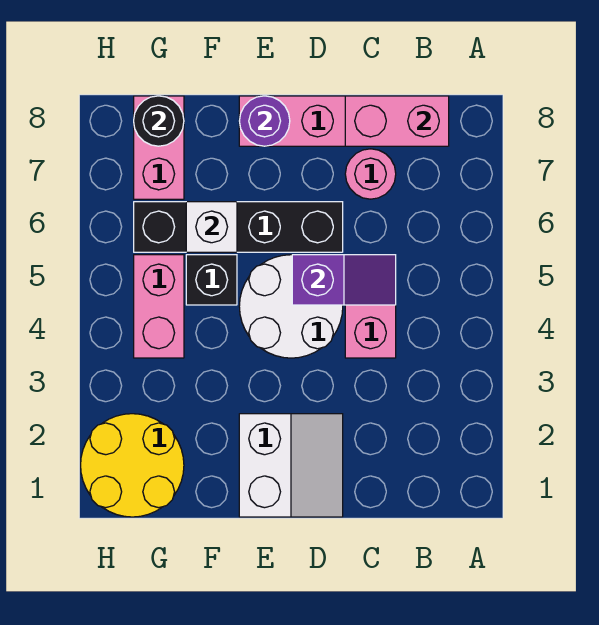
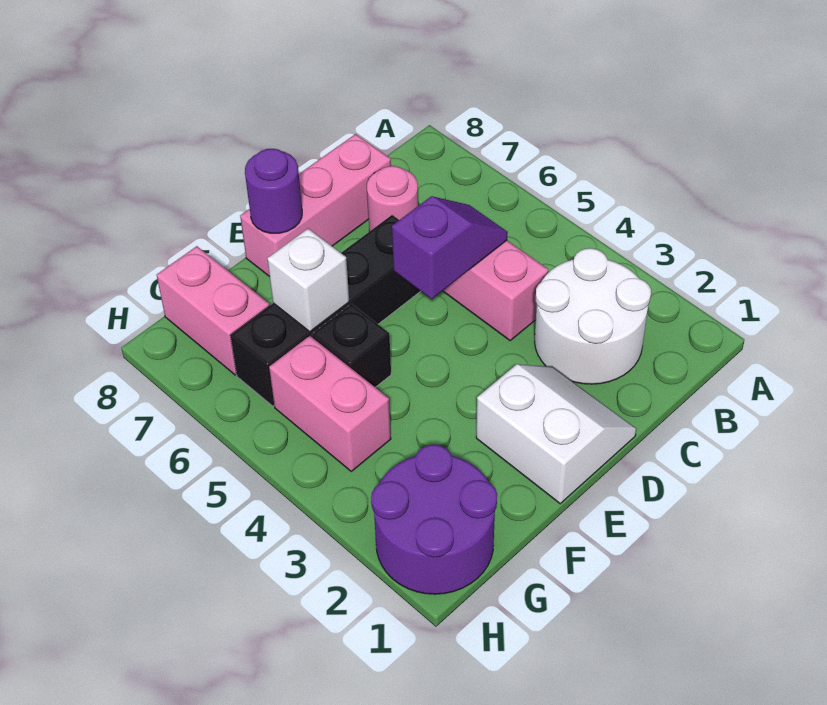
pink 1x2 brick [345,96,449,146] -> none
white 2x2 round brick [239,255,343,358] -> white 2x2 round brick moved to [535,248,651,384]
yellow 2x2 round brick [81,414,184,517] -> purple 2x2 round brick [371,445,497,594]
black 1x1 round brick [134,96,184,146] -> none

